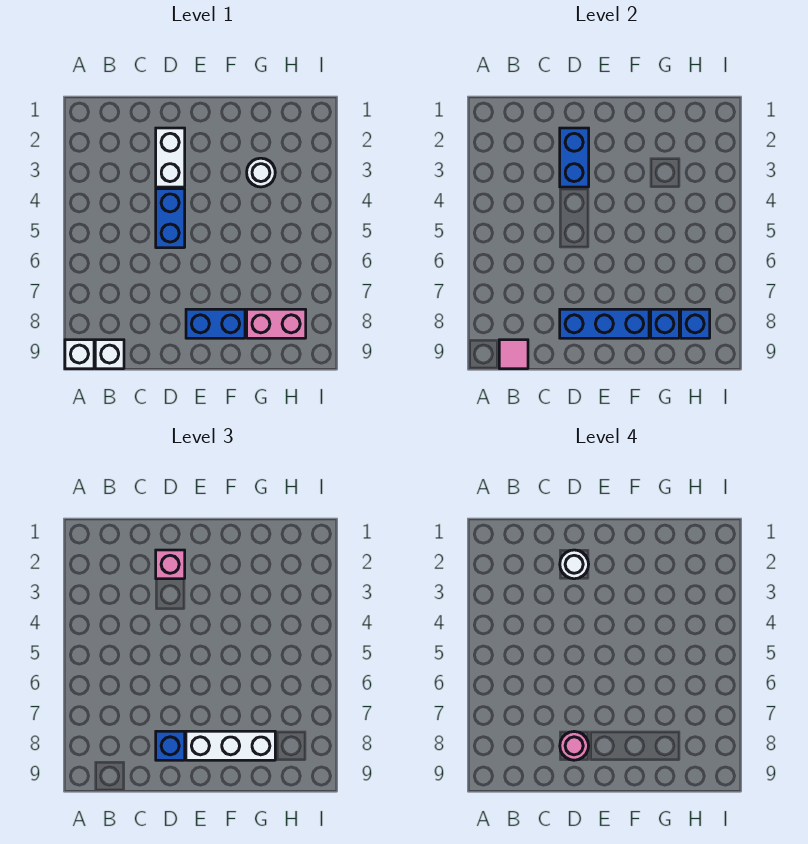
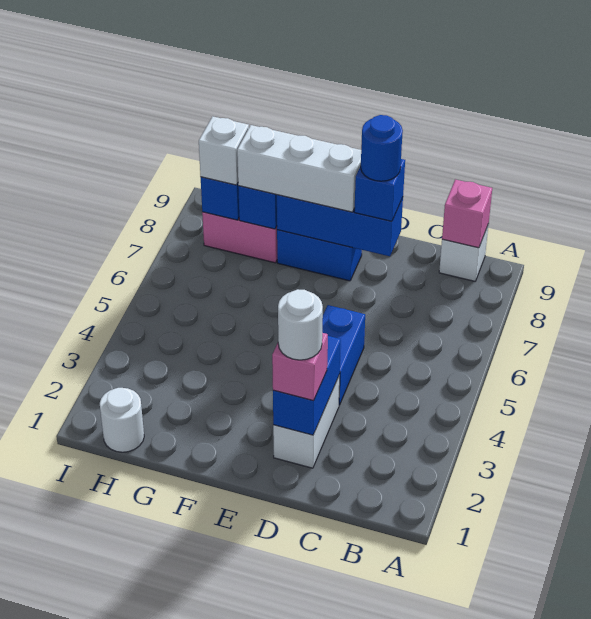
white 1x1 brick [65,340,94,369] -> white 1x1 brick moved to [199,116,249,185]
pink 1x1 tile [499,340,528,369] -> pink 1x1 brick [442,179,492,248]
pink 1x1 round brick [560,732,589,760] -> blue 1x1 round brick [361,115,403,181]
white 1x1 round brick [247,158,275,187] -> white 1x1 round brick moved to [100,388,144,452]

